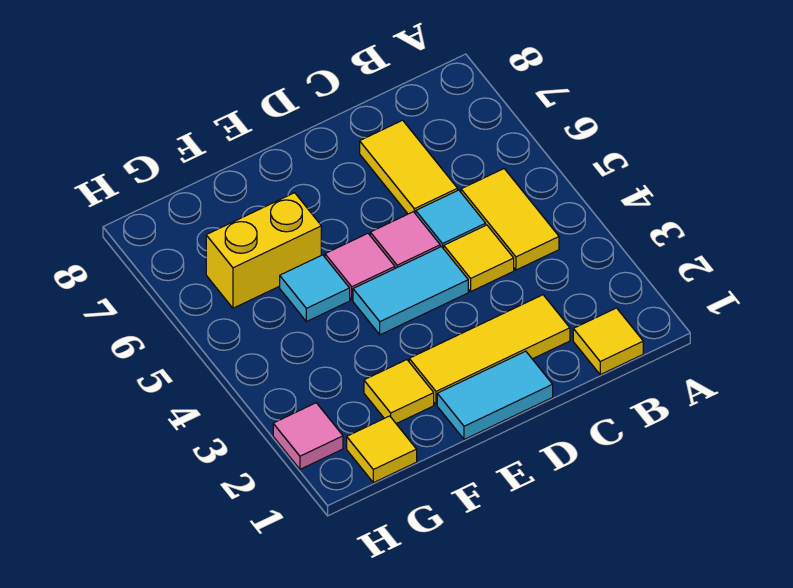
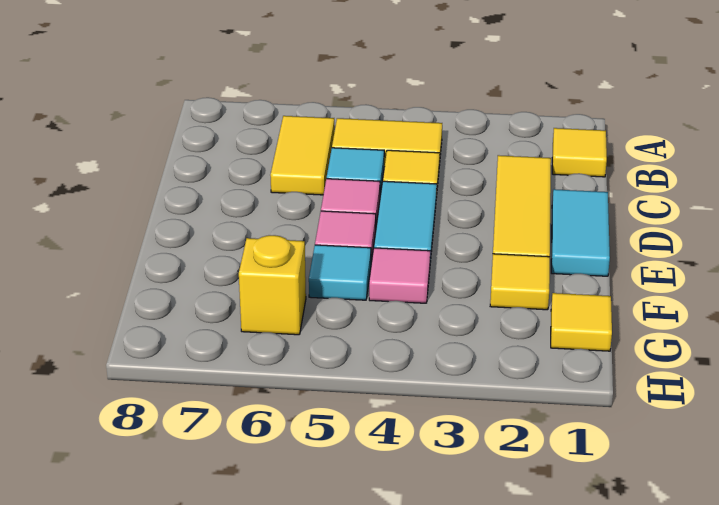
yellow 1x2 tile [360,120,458,214] -> yellow 1x2 tile turned to [270,116,334,195]
yellow 1x2 brick [206,193,321,308] -> yellow 1x1 brick [239,235,306,335]
pink 1x1 tile [273,403,343,469] -> pink 1x1 tile moved to [369,248,430,303]

